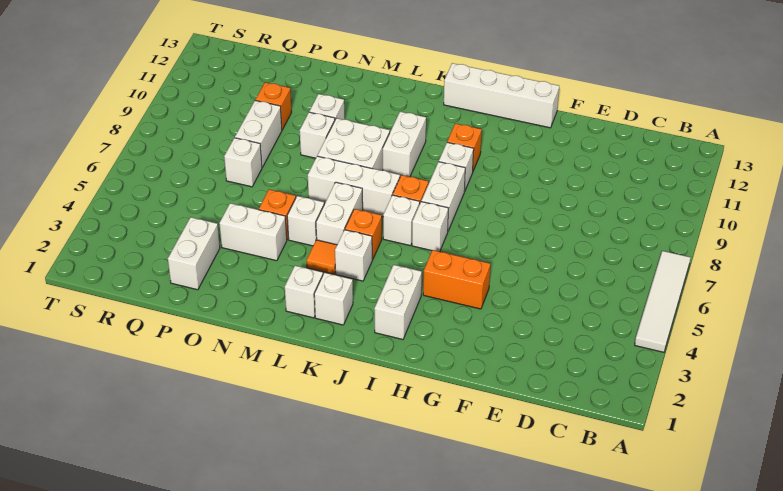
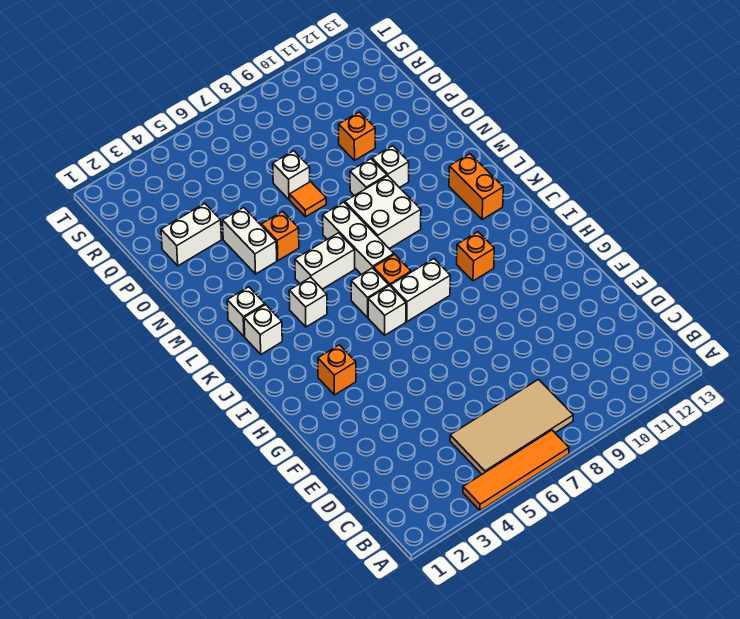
white 1x4 tile [635,251,691,352] -> orange 1x4 tile [463,430,569,510]
none -> tan 2x4 tile [450,380,573,474]
orange 1x2 brick [423,250,490,309] -> orange 1x2 brick moved to [449,154,503,219]
white 1x4 brick [444,63,559,128] -> none
white 1x2 brick [374,265,422,339] -> none
white 1x1 brick [439,142,474,190] -> none
orange 1x1 brick [345,209,382,260] -> orange 1x1 brick moved to [318,345,356,395]
white 1x2 brick [383,112,426,177] -> none
orange 1x1 tile [307,240,337,274] -> orange 1x1 tile moved to [290,182,326,217]
white 1x1 brick [287,196,324,246] -> none
white 1x2 brick [235,101,282,167] -> none

